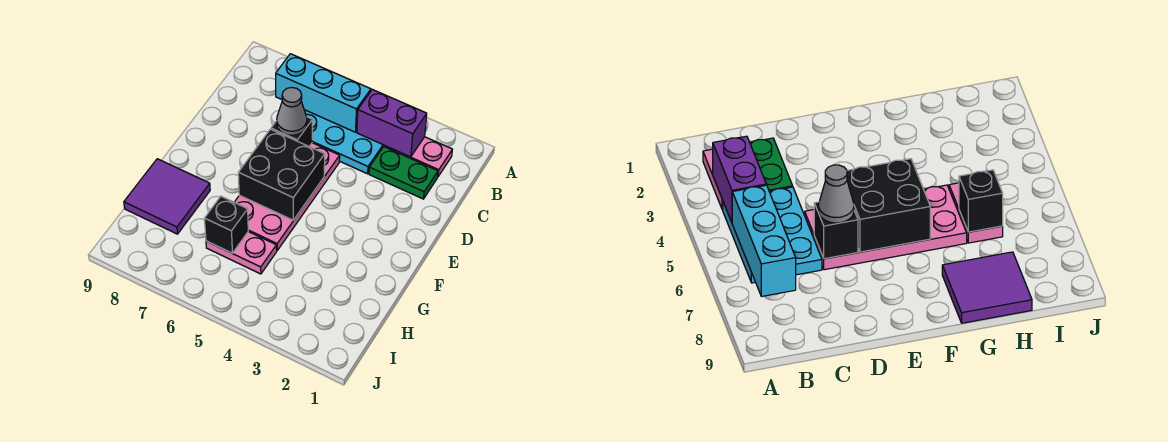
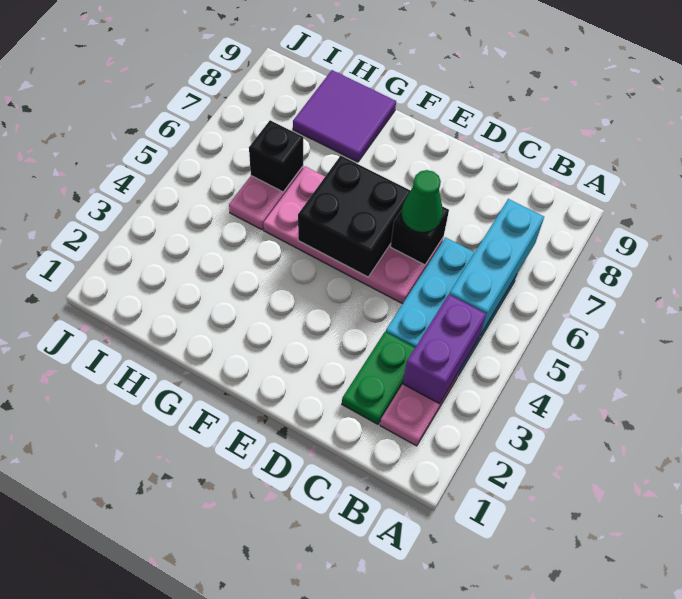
grey 1x1 cone [277,87,307,135] -> green 1x1 cone [401,170,443,232]

